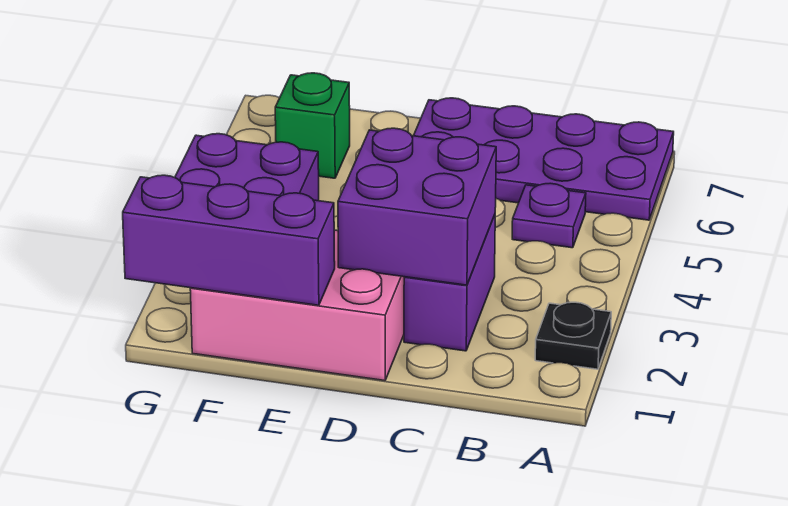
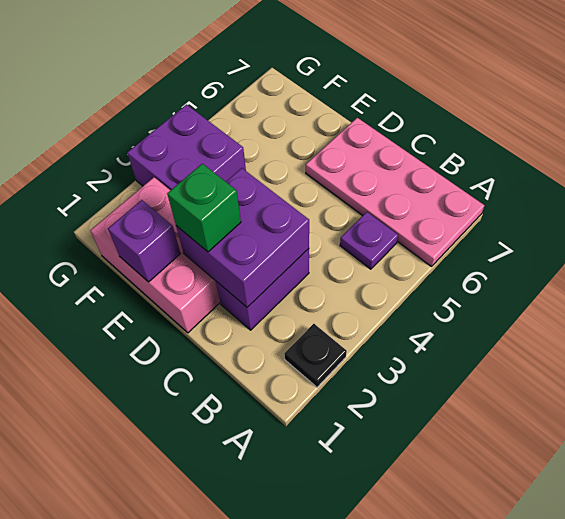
purple 2x4 plate [414,98,674,220] -> pink 2x4 plate [306,118,484,267]
purple 1x3 brick [123,175,335,305] -> purple 1x1 brick [108,200,180,282]
green 1x1 brick [275,73,350,178] -> green 1x1 brick moved to [167,164,241,252]

